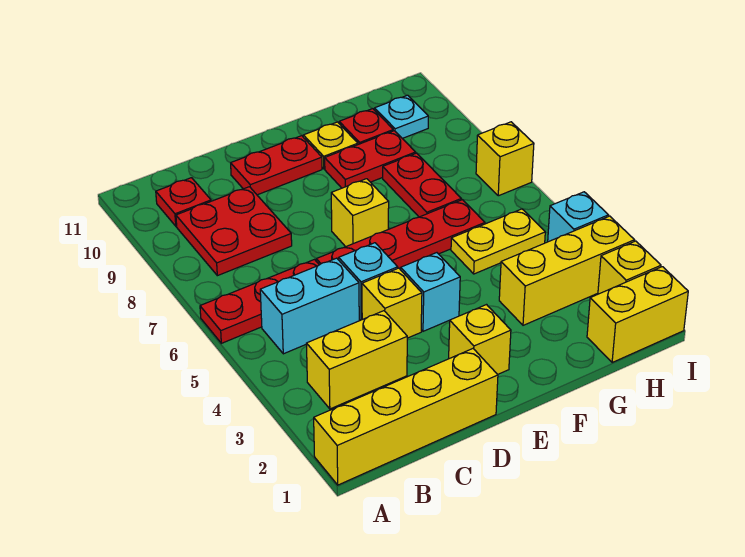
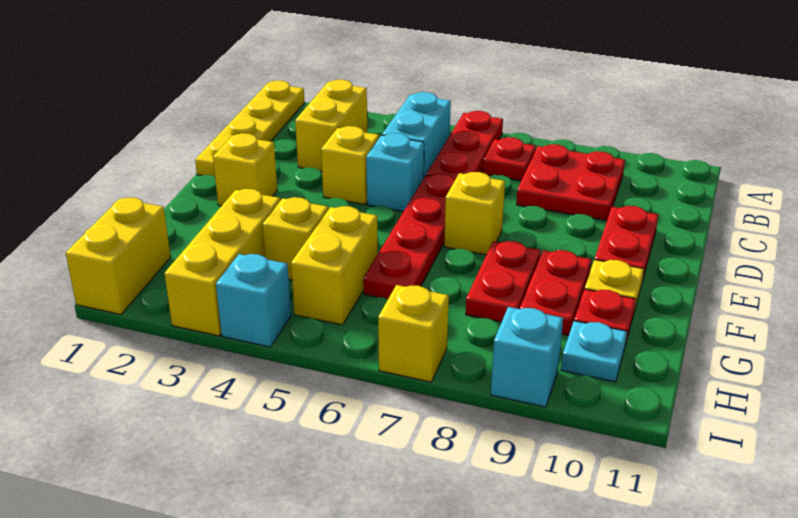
yellow 1x4 brick [314,349,498,485] -> yellow 1x4 plate [195,81,304,177]
red 1x1 plate [156,178,211,226] -> red 1x1 plate moved to [483,137,536,181]
cyan 1x1 brick [401,253,460,331] -> cyan 1x1 brick moved to [491,307,563,407]
yellow 1x2 plate [451,209,545,274] -> yellow 1x2 brick [291,206,378,325]
red 1x2 plate [383,153,461,217] -> red 1x2 plate turned to [466,241,540,322]
yellow 1x1 brick [598,241,661,294] -> yellow 1x1 brick moved to [263,197,328,280]

